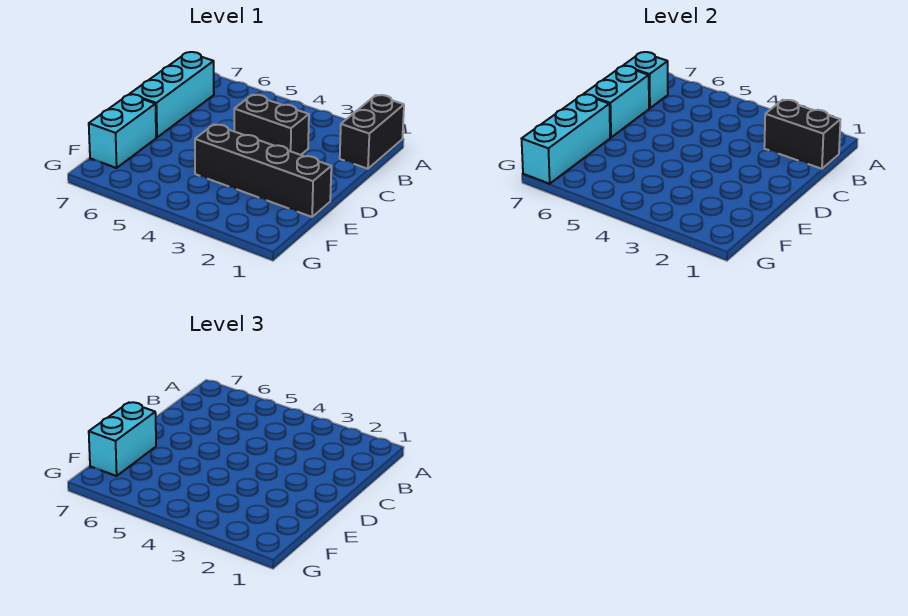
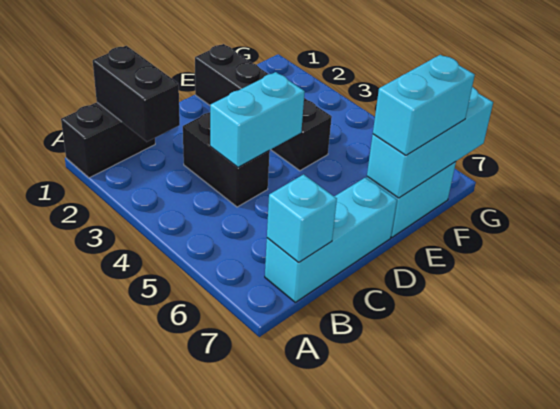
cyan 1x2 brick [584,66,649,138] -> cyan 1x2 brick moved to [210,72,305,167]

